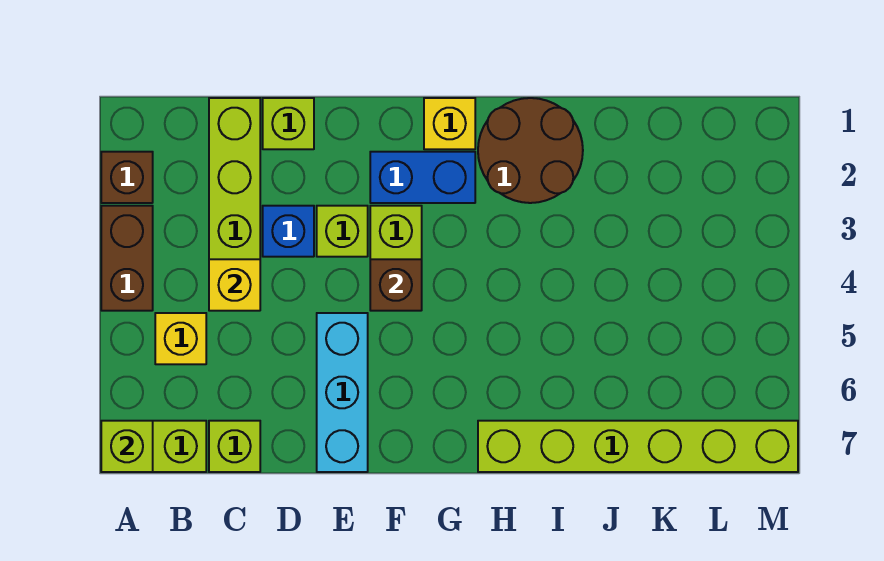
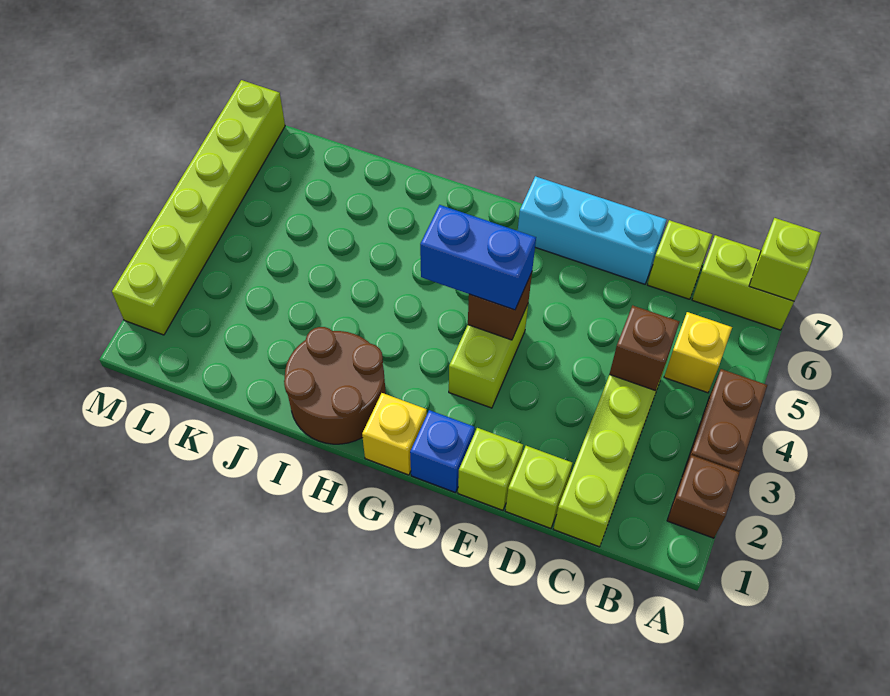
yellow 1x1 brick [209,259,260,311] -> brown 1x1 brick [610,305,679,391]
blue 1x1 brick [263,206,314,257] -> blue 1x1 brick moved to [410,410,475,493]
lime 1x1 brick [317,206,368,257] -> lime 1x1 brick moved to [458,428,523,510]
cyan 1x3 brick [317,313,368,472] -> cyan 1x3 brick turned to [518,176,667,284]
blue 1x2 brick [370,152,475,203] -> blue 1x2 brick moved to [420,205,536,310]
lime 1x6 brick [478,421,798,472] -> lime 1x6 brick turned to [112,80,285,335]

